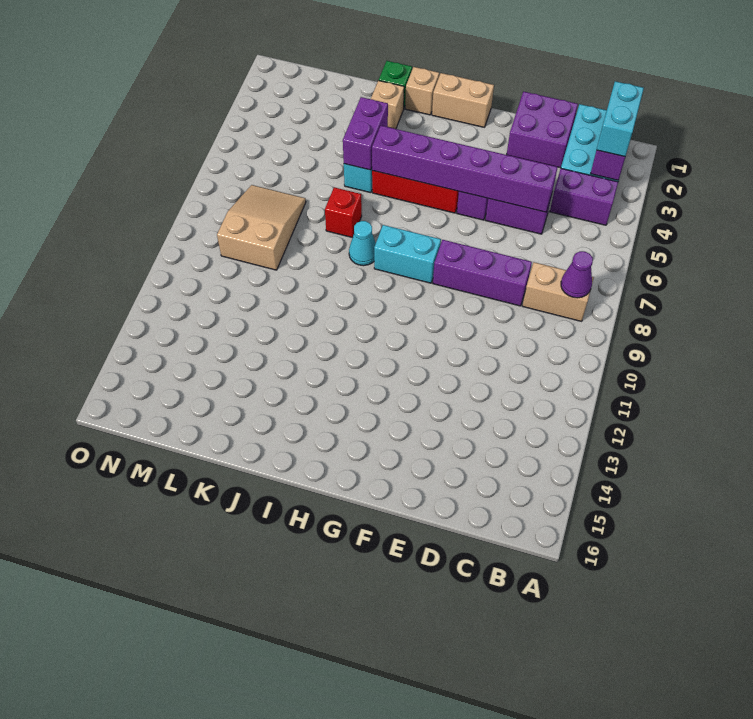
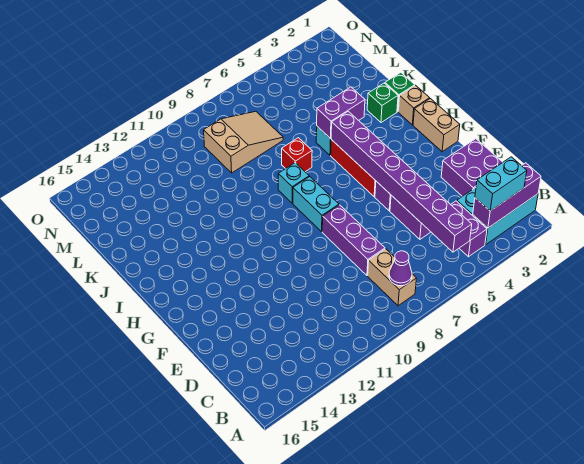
purple 1x6 brick [372,126,558,212] -> purple 1x8 brick [331,111,472,252]
cyan 1x1 cone [349,221,376,266] -> cyan 1x1 brick [278,163,309,203]
tan 1x1 brick [371,81,404,129] -> green 1x1 brick [367,83,398,122]

